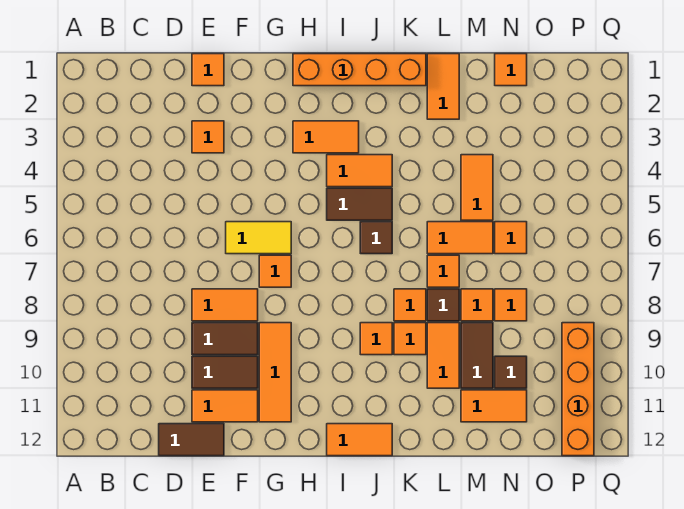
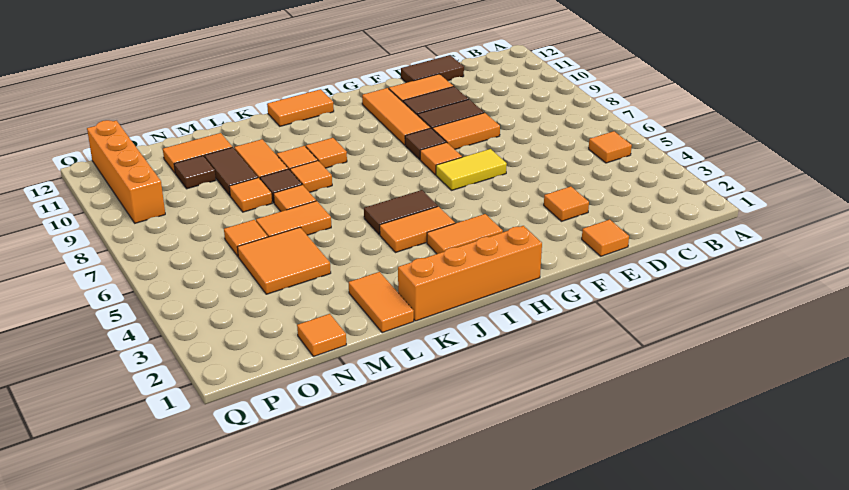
brown 1x1 tile [360,222,392,254] -> brown 1x1 tile moved to [405,128,446,160]
orange 1x2 tile [461,155,493,220] -> orange 2x2 tile [237,227,331,294]
orange 1x1 tile [495,289,527,321] -> orange 1x1 tile moved to [589,131,632,163]

